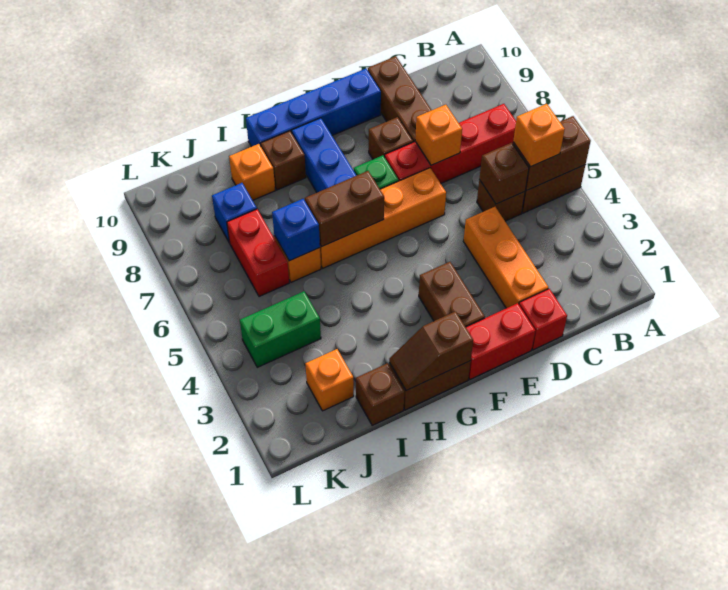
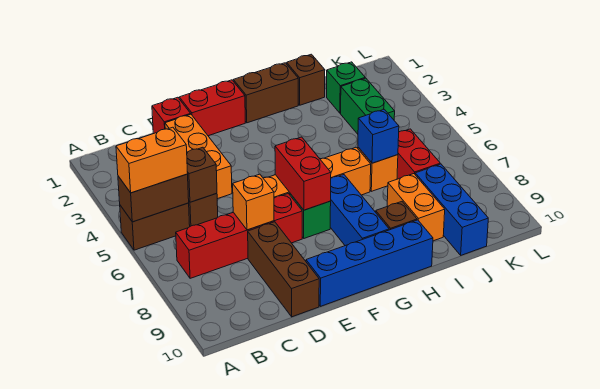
orange 1x1 brick [513,104,565,167] -> orange 1x2 brick [116,127,188,193]
brown 1x1 brick [369,117,413,159] -> none
brown 1x2 brick [419,262,485,327] -> none
none -> red 1x2 brick [275,137,331,210]
brown 1x2 slope [389,311,473,391] -> none
brown 1x2 brick [305,171,384,246] -> none
orange 1x1 brick [229,144,275,200] -> orange 1x2 brick [387,174,445,241]
orange 1x1 brick [305,349,354,411] -> green 1x1 brick [327,62,365,113]
green 1x2 brick [240,291,321,367] -> green 1x2 brick turned to [341,78,395,134]
blue 1x1 brick [212,183,257,243] -> blue 1x3 brick [415,164,488,255]

